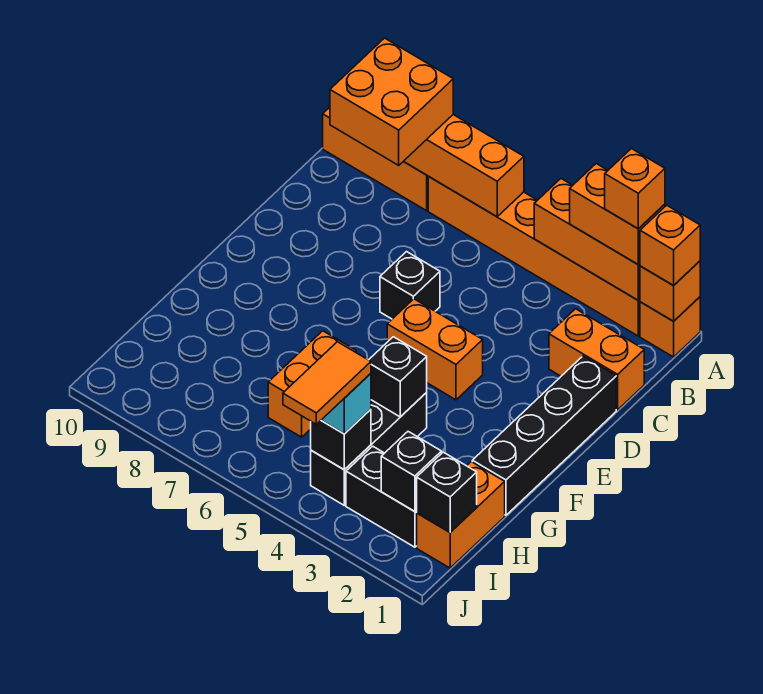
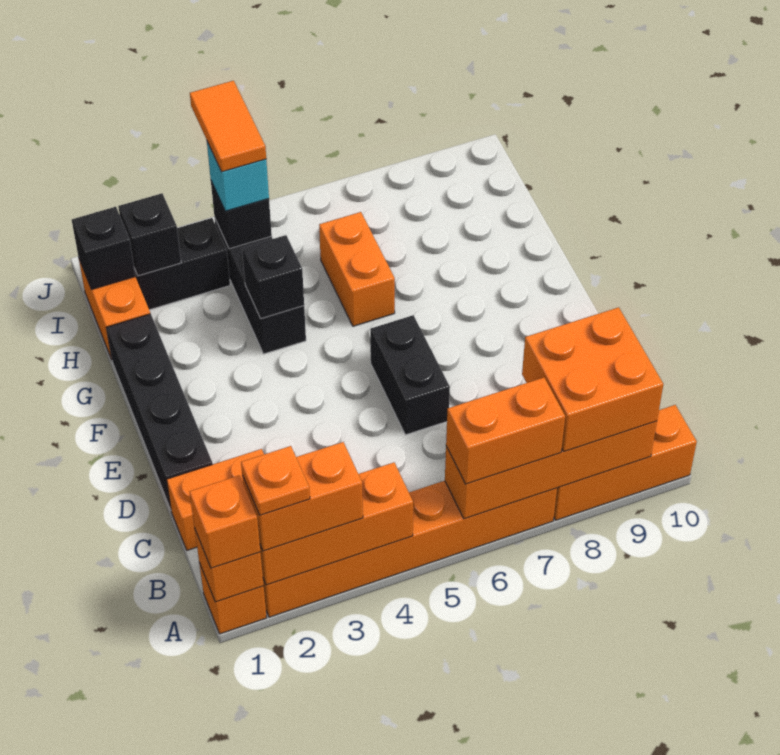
orange 1x1 brick [605,149,665,229] -> orange 1x1 plate [241,446,310,515]
black 1x1 brick [380,252,440,319] -> black 1x2 brick [370,315,450,435]
orange 1x2 brick [387,299,483,400] -> orange 1x2 brick moved to [446,378,565,484]

